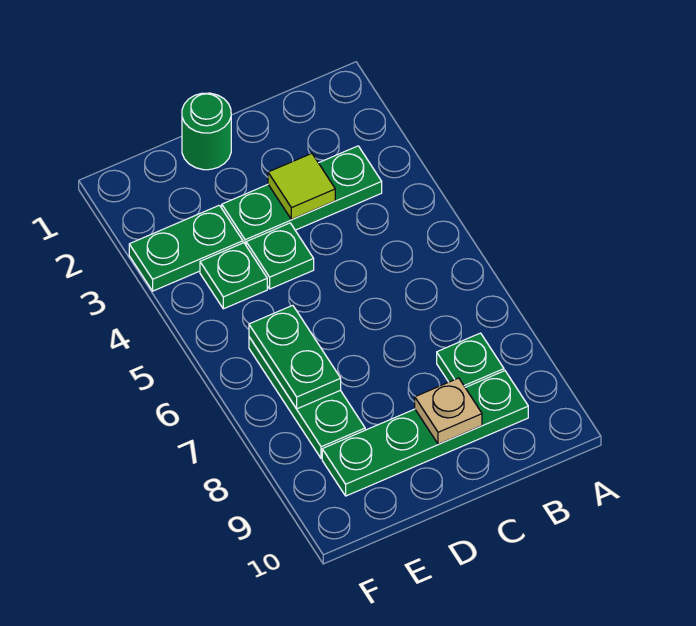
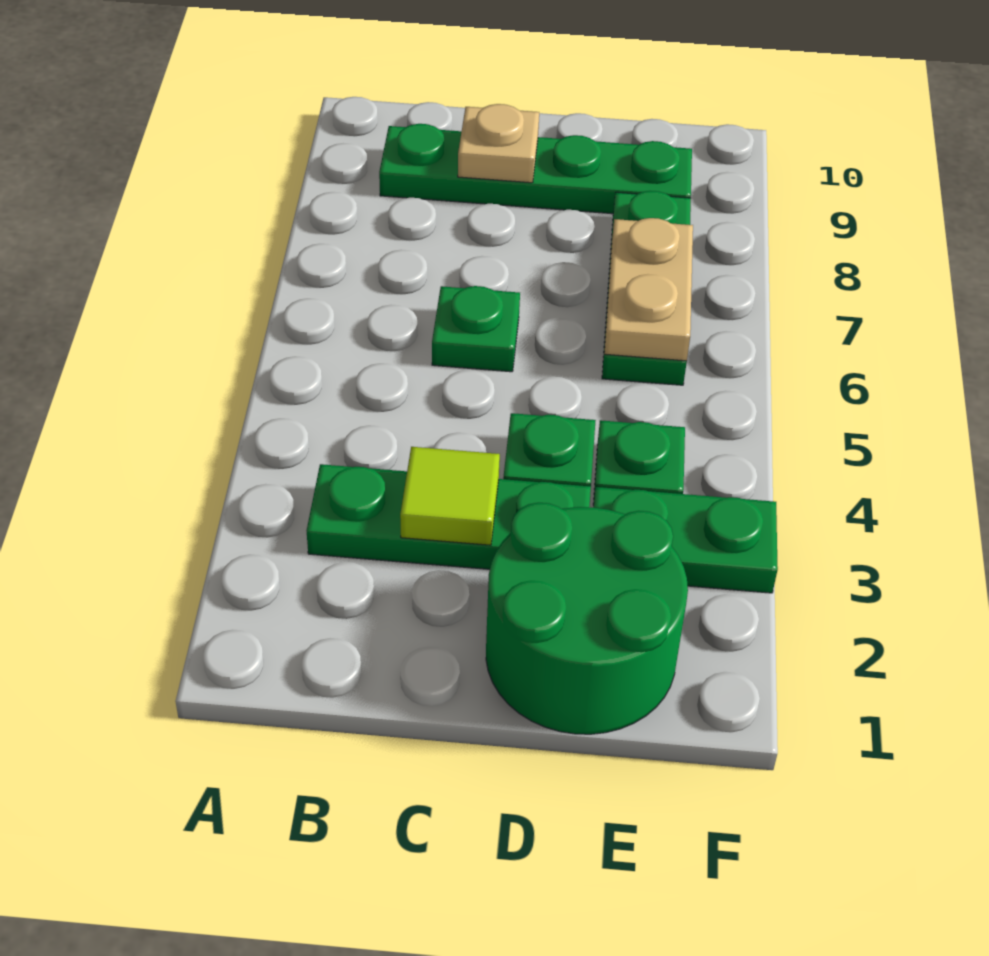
green 1x1 plate [437,333,504,387] -> green 1x1 plate moved to [432,286,520,372]
green 1x1 round brick [182,93,231,170] -> green 2x2 round brick [486,503,688,734]
green 1x2 plate [249,305,341,409] -> tan 1x2 plate [604,218,693,361]

